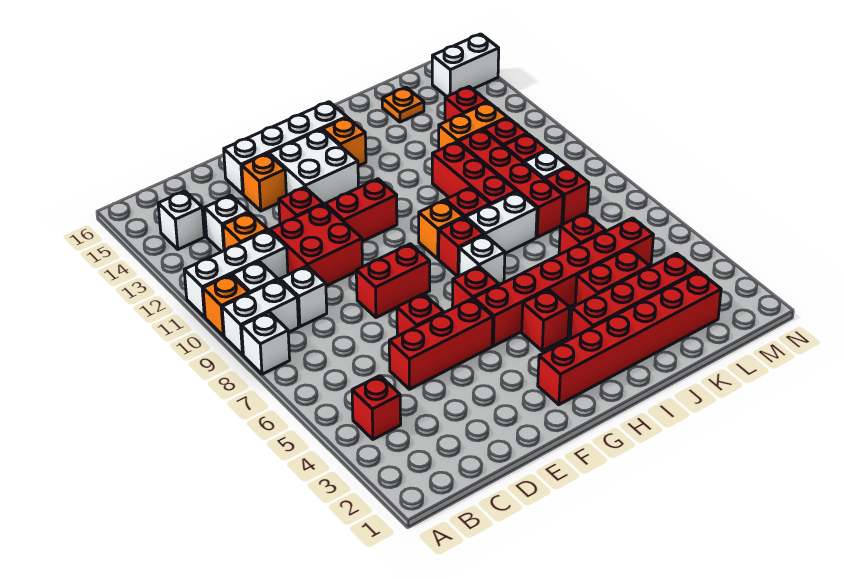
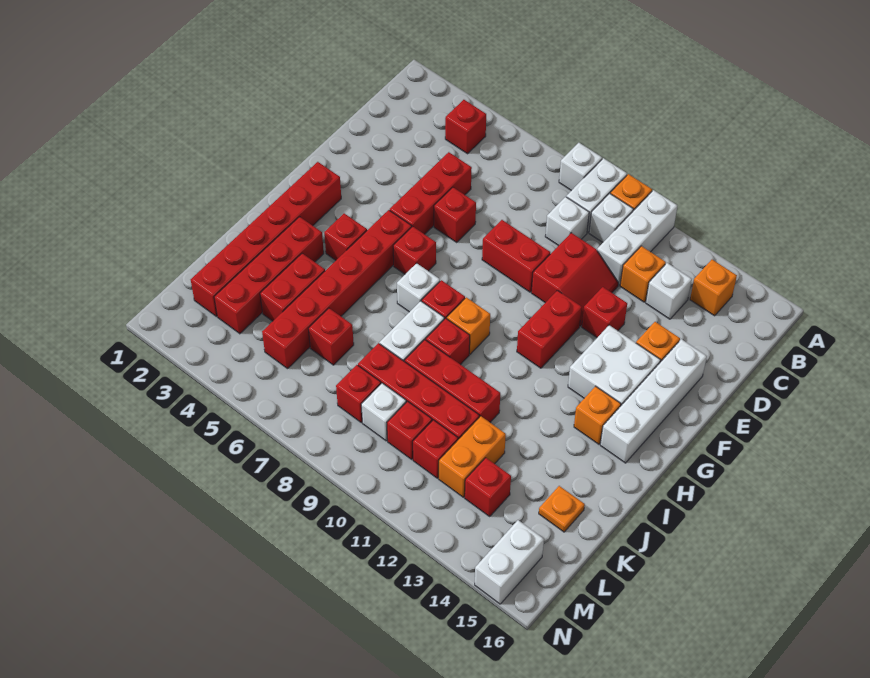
white 1x1 brick [158,191,204,249] -> orange 1x1 brick [690,260,737,316]
red 2x2 brick [270,204,363,286] -> red 2x2 slope [531,233,618,326]
red 1x2 brick [356,244,430,318] -> red 1x2 brick turned to [482,220,550,292]

